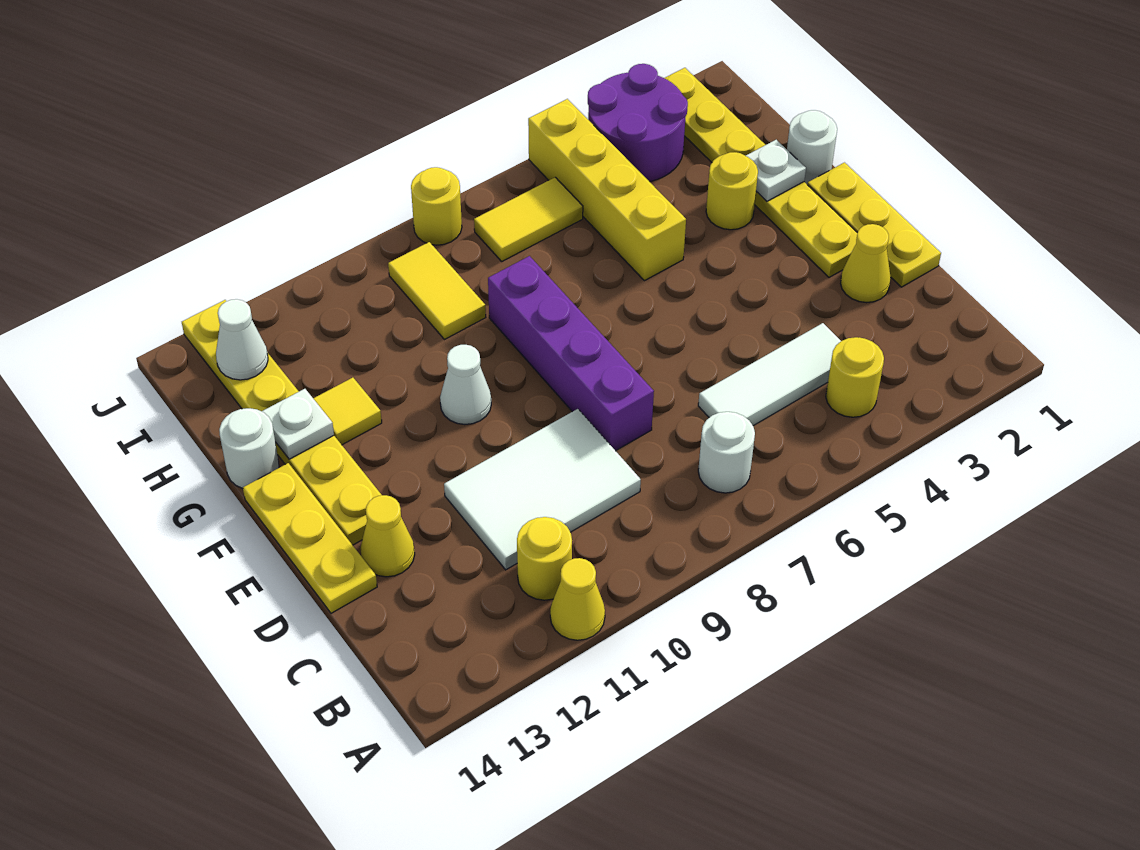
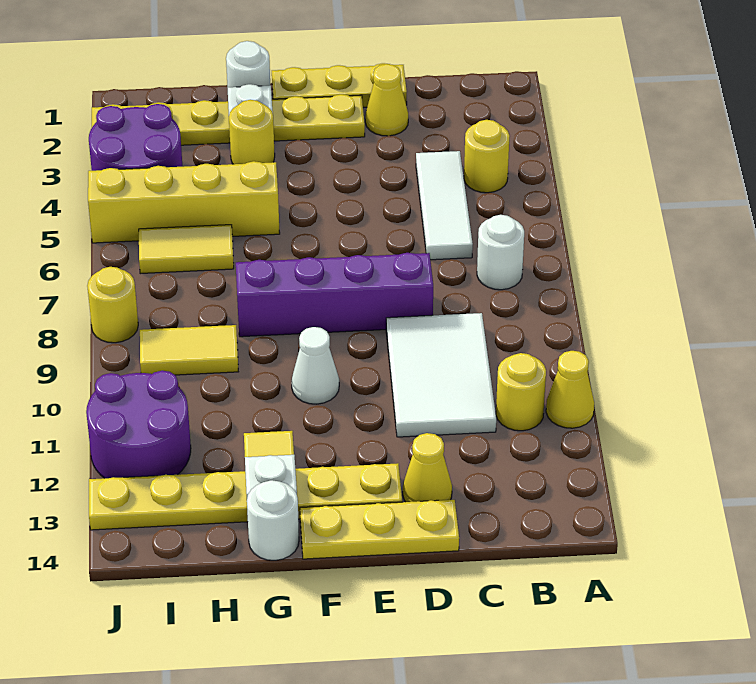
yellow 1x2 tile [474,177,583,261] -> yellow 1x2 tile turned to [139,225,234,274]
none -> purple 2x2 round brick [86,371,191,478]
white 1x1 cone [216,299,268,380] -> none

